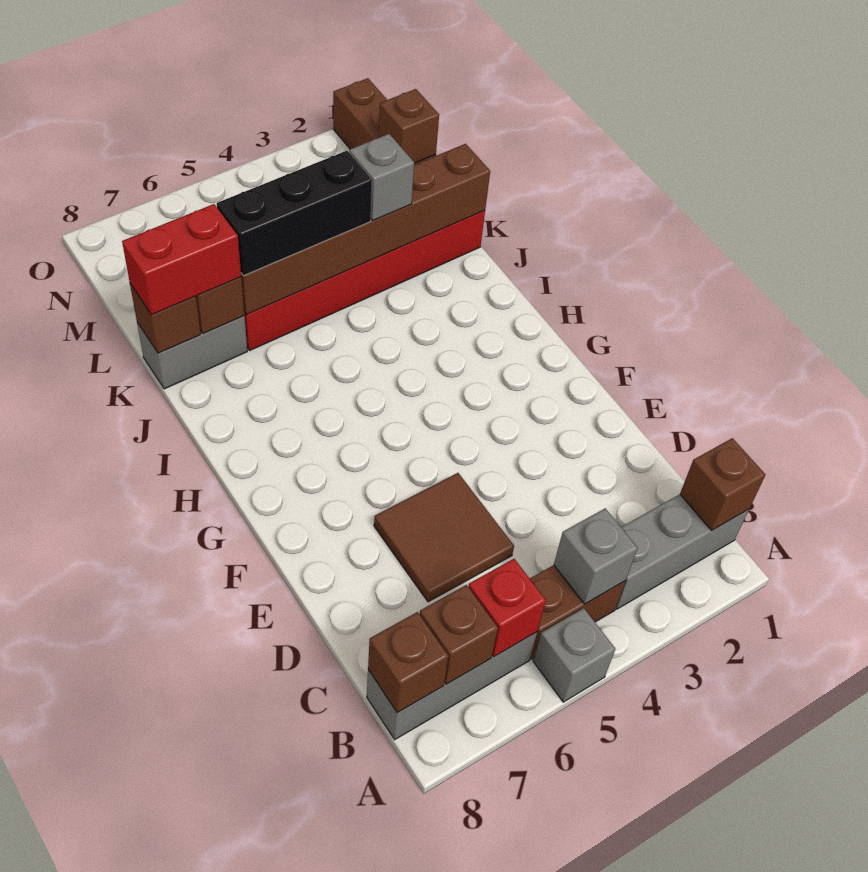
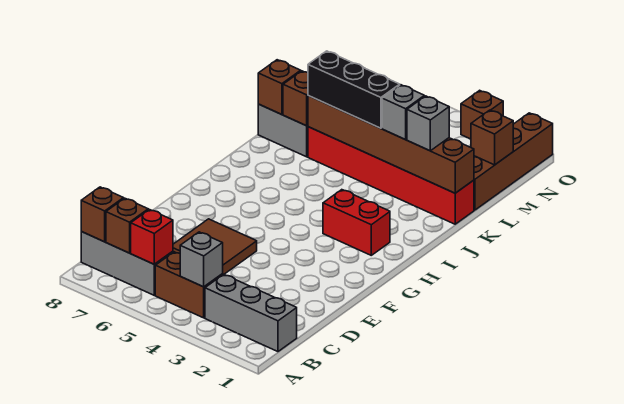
grey 1x1 brick [533,608,615,702] -> grey 1x1 brick moved to [407,96,449,151]
brown 1x1 brick [680,438,766,530] -> brown 1x1 brick moved to [461,90,503,139]
red 1x2 brick [122,204,241,315] -> red 1x2 brick moved to [323,190,390,255]

